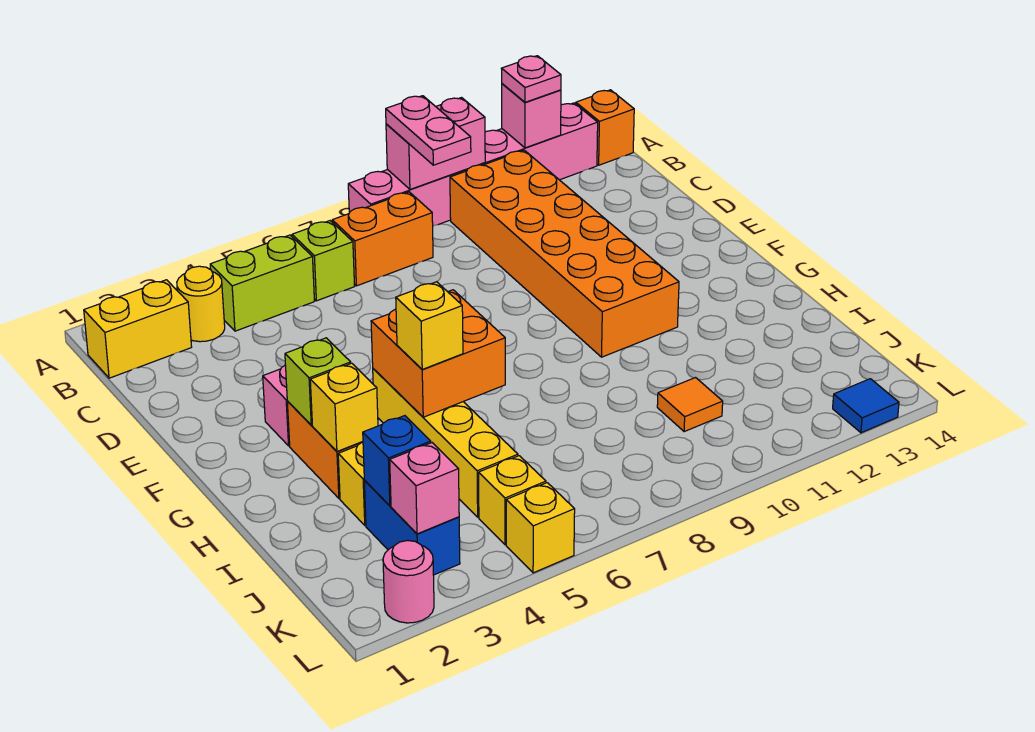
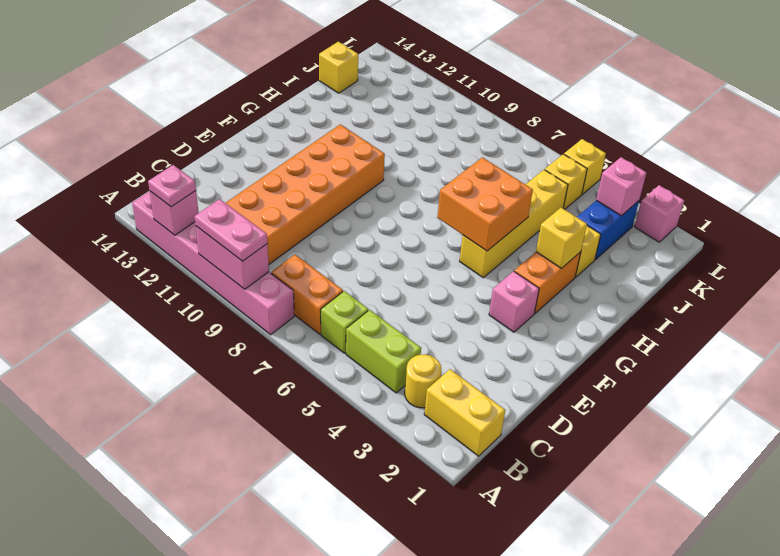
pink 1x2 plate [386,96,471,165] -> pink 1x2 plate turned to [194,199,267,261]
orange 1x1 brick [576,90,634,165] -> none
lime 1x1 brick [285,338,351,425] -> none
yellow 1x1 brick [396,282,463,369] -> yellow 1x1 brick moved to [319,42,358,93]
blue 1x1 brick [363,416,431,506] -> none
orange 1x1 tile [657,378,723,432] -> none
pink 1x1 round brick [383,540,434,623] -> pink 1x1 brick [635,185,684,242]
blue 1x1 tile [833,379,899,433] -> none

